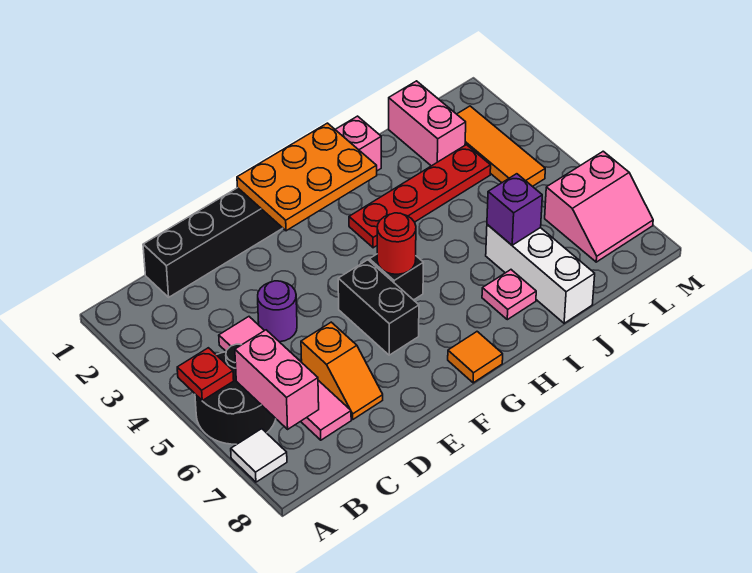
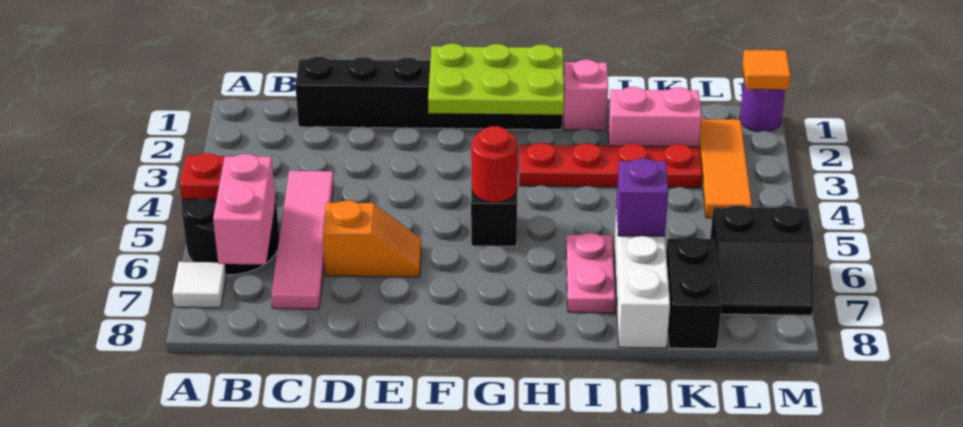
purple 1x1 round brick [258,281,297,342] -> purple 1x1 round brick moved to [740,79,785,132]
orange 1x2 slope [301,322,383,419] -> orange 1x2 slope turned to [322,201,421,277]
orange 2x3 plate [237,123,377,231] -> lime 2x3 plate [428,44,564,115]
black 1x2 brick [338,260,419,355] -> black 1x2 brick moved to [666,237,721,349]
orange 1x1 tile [448,332,503,383] -> orange 1x1 tile moved to [742,50,791,90]
pink 1x1 plate [482,270,536,320] -> pink 1x2 plate [566,233,615,313]
pink 1x2 brick [389,81,466,166] -> pink 1x2 brick turned to [608,87,701,147]
pink 2x2 slope [545,151,653,262] -> black 2x2 slope [710,205,813,315]

